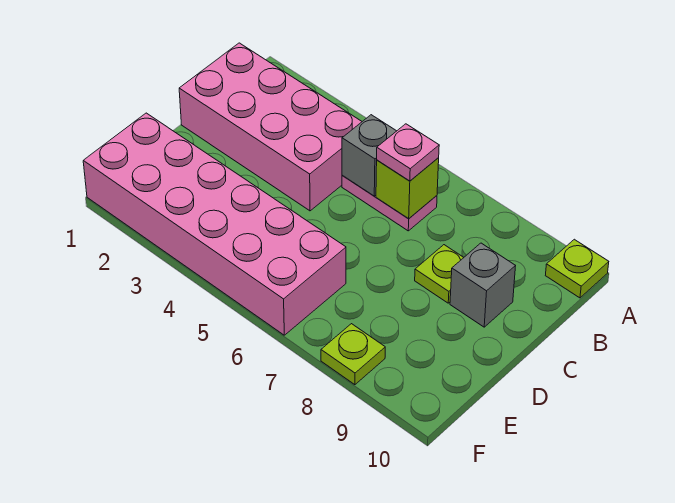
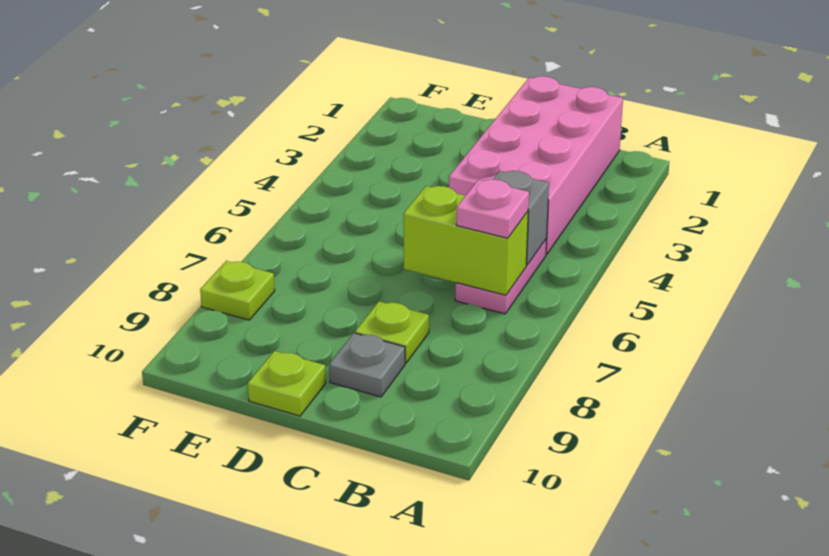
lime 1x1 plate [545,239,609,298] -> lime 1x1 plate moved to [248,351,326,416]
lime 1x1 brick [376,158,439,219] -> lime 1x2 brick [404,186,528,295]
grey 1x1 brick [450,243,515,327] -> grey 1x1 plate [329,333,405,397]
pink 2x6 brick [83,113,346,335] -> none

